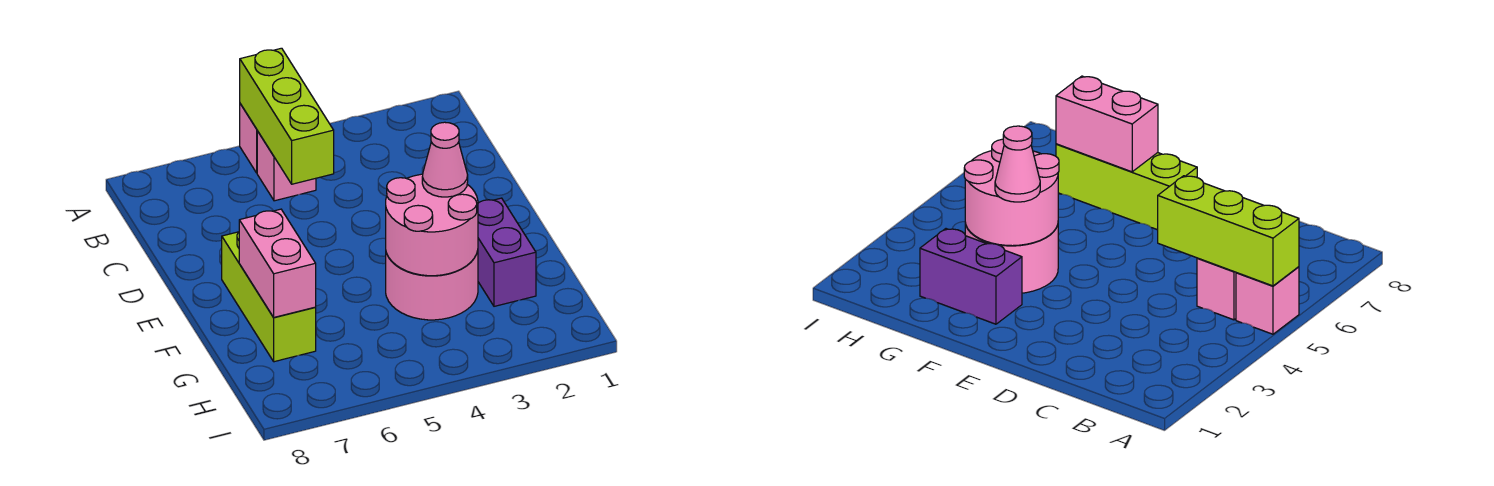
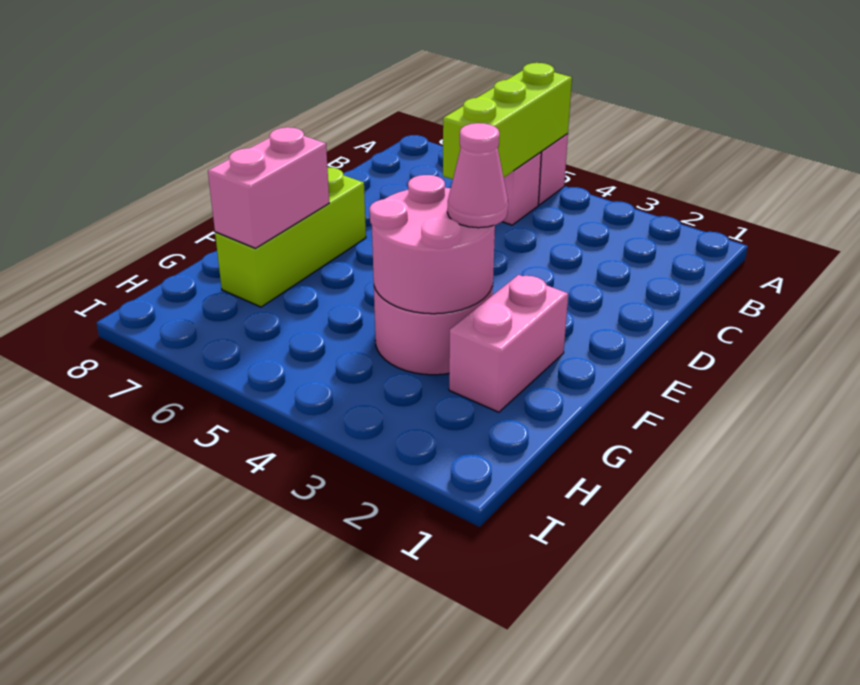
purple 1x2 brick [478,198,536,306] -> pink 1x2 brick [449,275,568,412]

